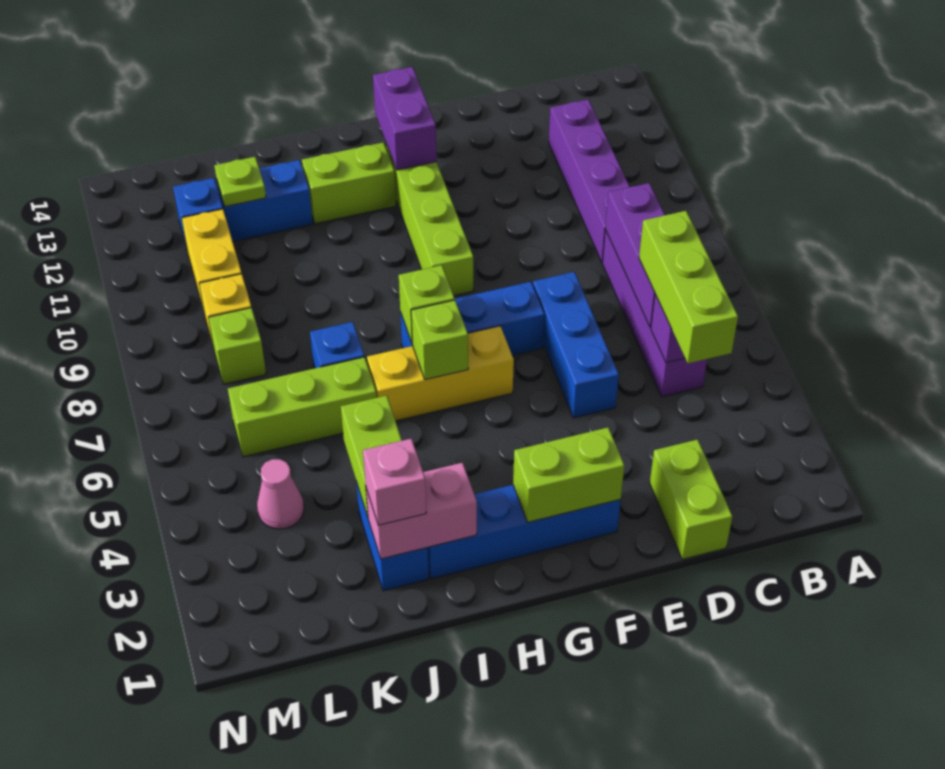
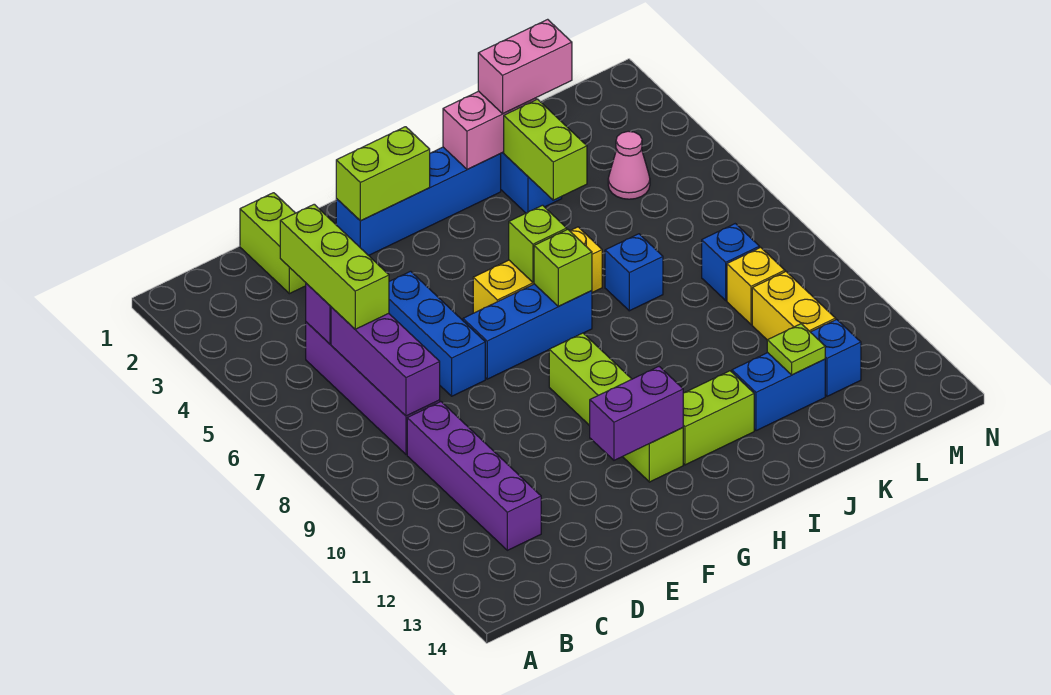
purple 1x2 brick [373,67,437,170] -> purple 1x2 brick turned to [590,367,683,460]
pink 1x1 brick [363,439,426,525] -> pink 1x2 brick [478,19,572,114]
lime 1x3 brick [228,357,377,457] -> none
lime 1x1 brick [208,308,266,384] -> blue 1x1 brick [702,224,760,300]

